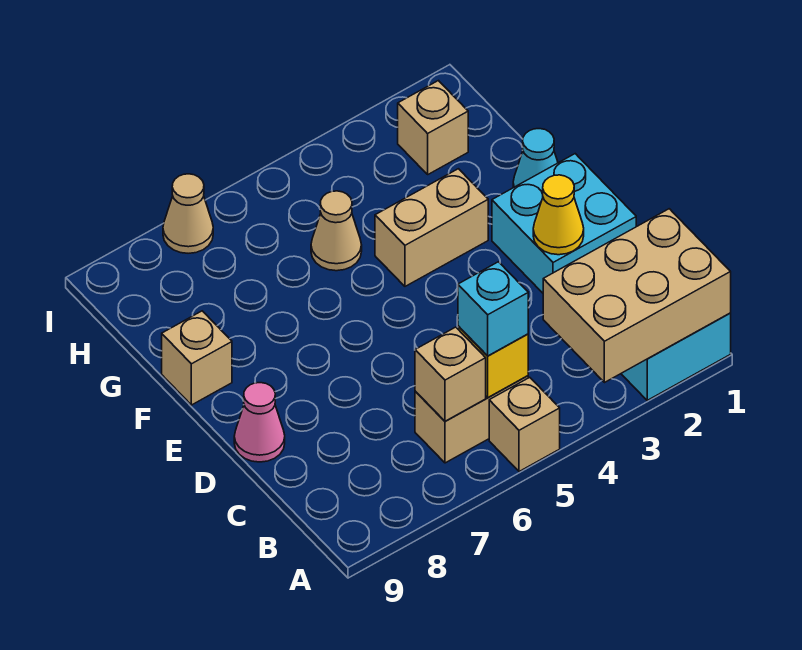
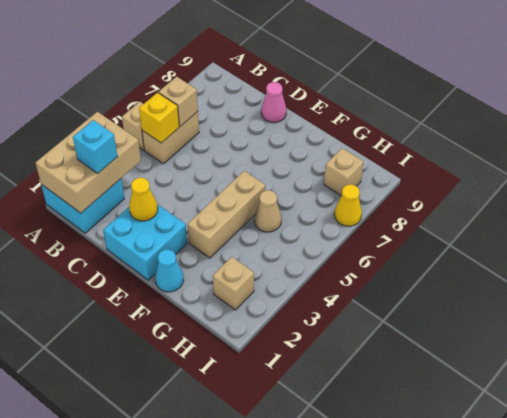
cyan 1x1 brick [458,262,528,356] -> cyan 1x1 brick moved to [73,120,118,174]
tan 1x2 brick [375,169,488,286] -> tan 1x3 brick [188,171,265,258]
tan 1x1 brick [162,311,232,405] -> tan 1x1 brick moved to [324,148,364,196]
tan 1x1 cone [163,174,213,253] -> yellow 1x1 cone [334,184,362,226]

